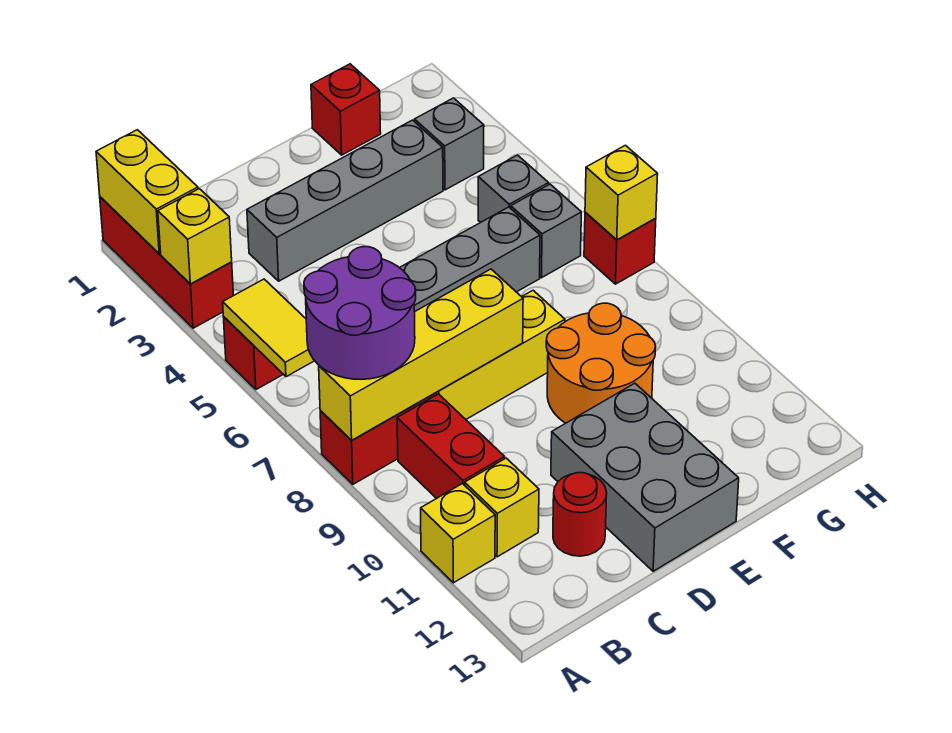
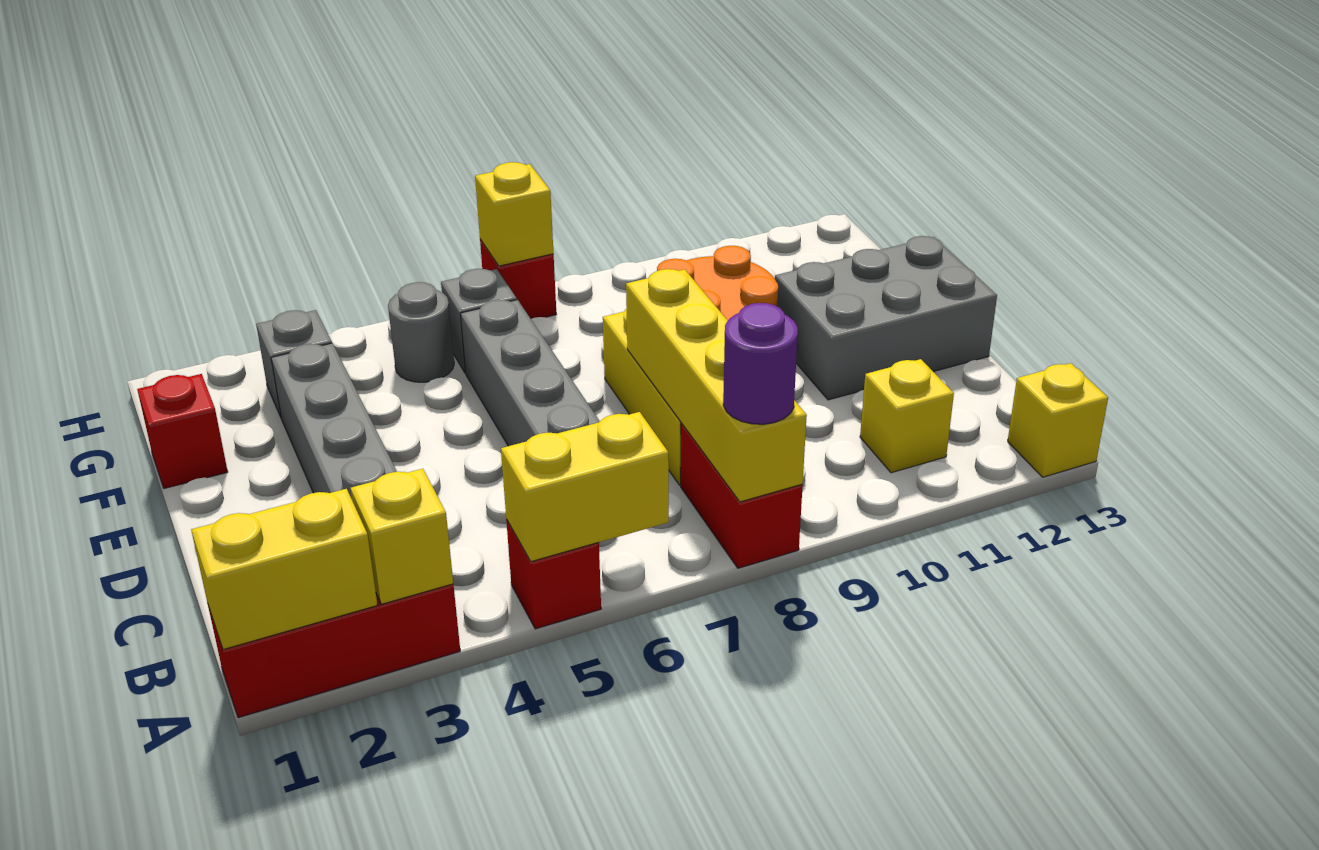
yellow 1x2 tile [223,279,315,377] -> yellow 1x2 brick [501,412,669,562]
purple 2x2 round brick [304,247,416,379] -> purple 1x1 round brick [723,303,798,424]
yellow 1x1 brick [421,484,495,583] -> yellow 1x1 brick moved to [1008,363,1108,477]
red 1x2 brick [397,394,505,498] -> none
red 1x1 round brick [553,473,607,556] -> none
grey 1x1 brick [478,155,549,222] -> grey 1x1 round brick [388,282,454,382]

